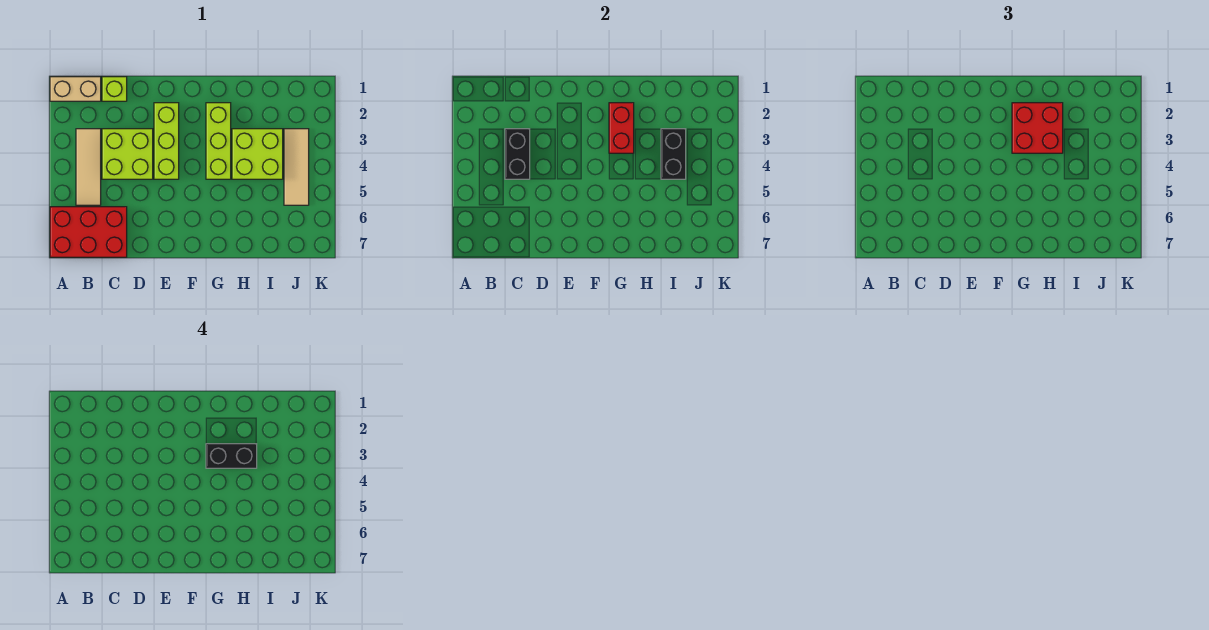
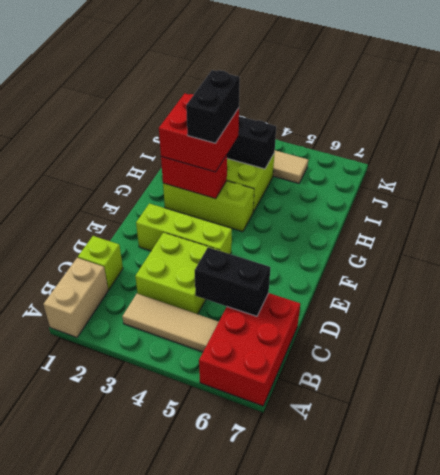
black 1x2 brick [505,129,530,179] -> black 1x2 brick moved to [195,247,270,316]

